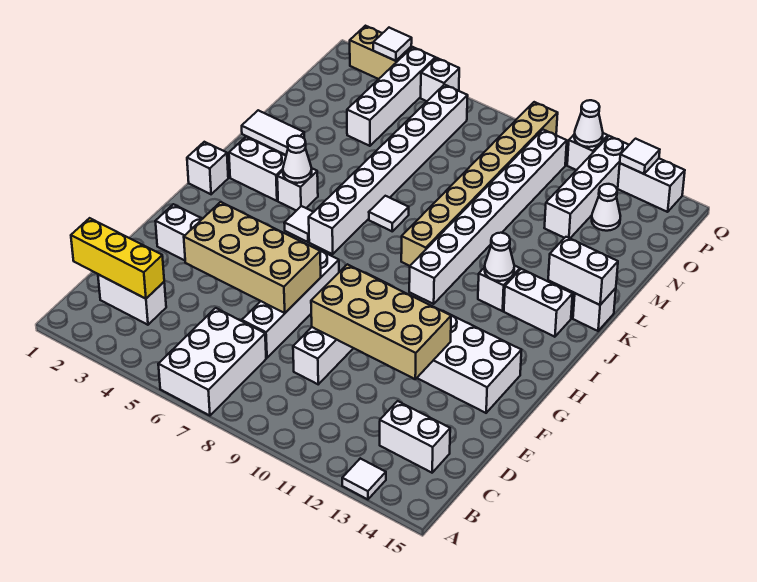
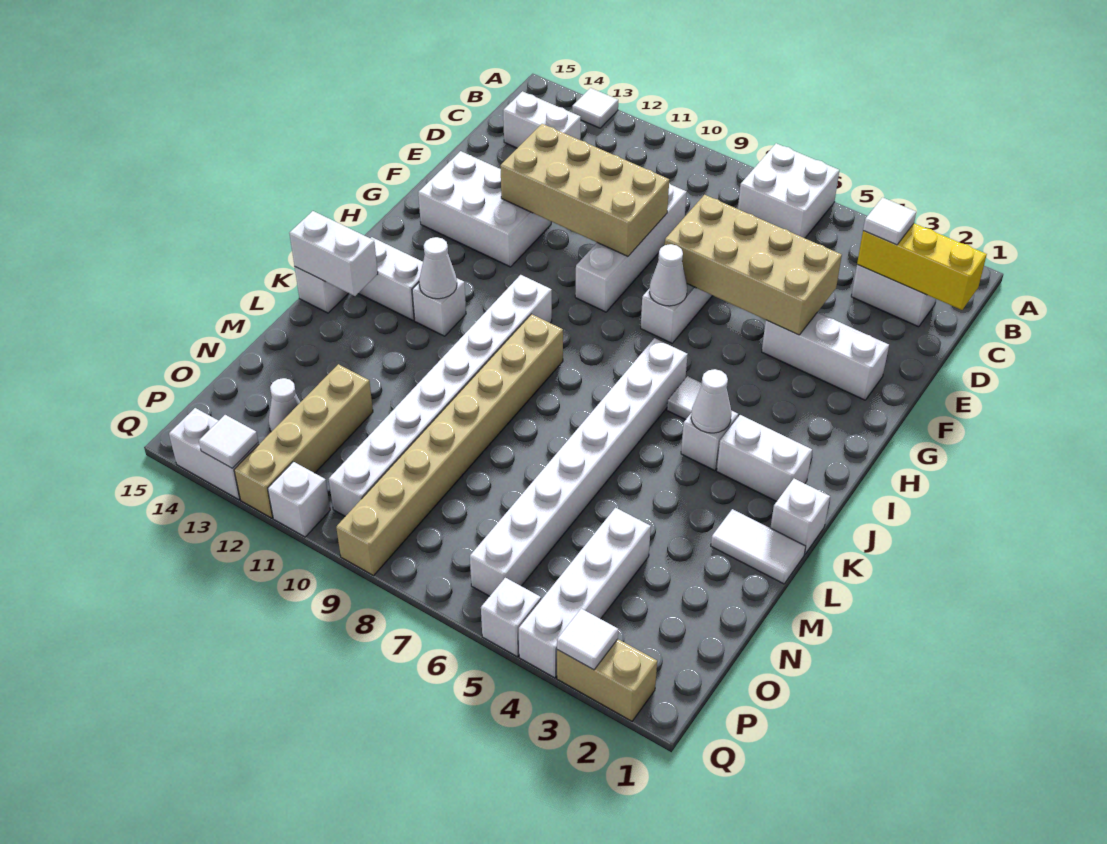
white 2x3 brick [158,308,266,416] -> white 2x2 brick [738,143,839,238]
white 1x1 brick [187,142,228,194] -> white 1x1 brick moved to [770,479,830,554]
white 1x1 tile [369,196,409,231] -> white 1x1 tile moved to [863,197,916,245]
white 1x4 brick [544,136,629,238] -> tan 1x4 brick [234,364,373,518]
white 1x1 cone [574,100,603,147] -> white 1x1 cone moved to [649,244,687,306]

